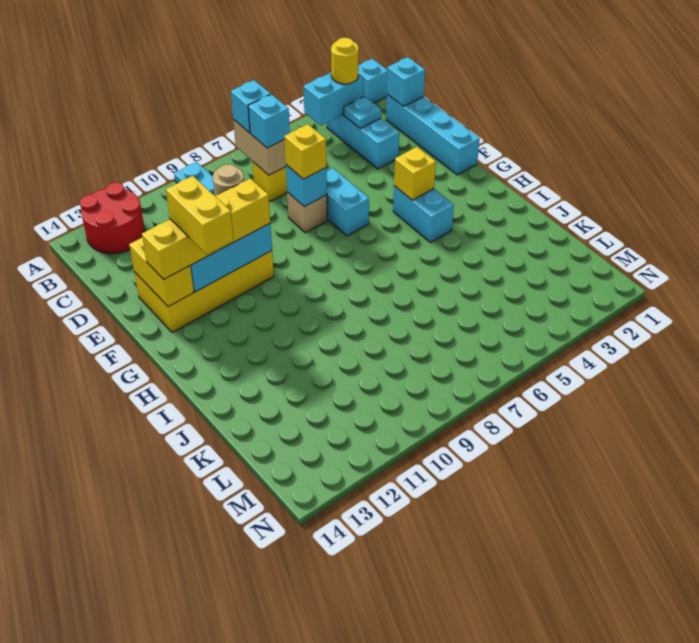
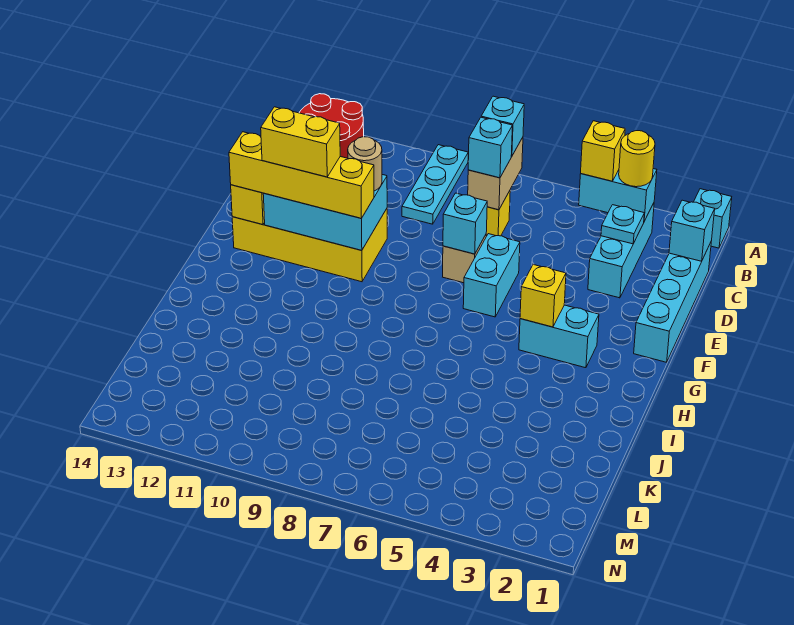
yellow 1x1 brick [284,124,327,179] -> yellow 1x1 brick moved to [581,121,625,181]
yellow 1x2 brick [166,176,233,254] -> yellow 1x2 brick turned to [261,107,340,177]
cyan 1x2 brick [393,186,454,242] -> cyan 1x2 brick turned to [519,305,599,368]

